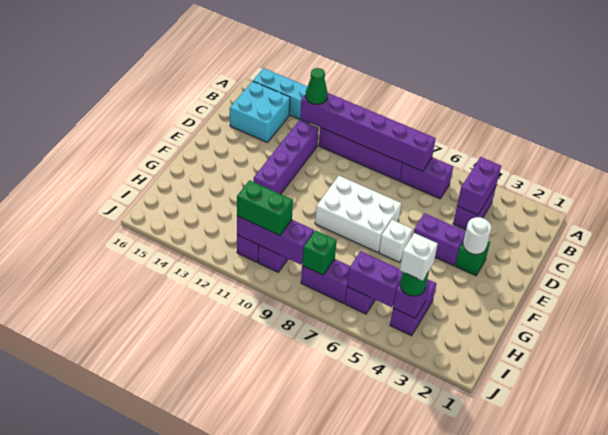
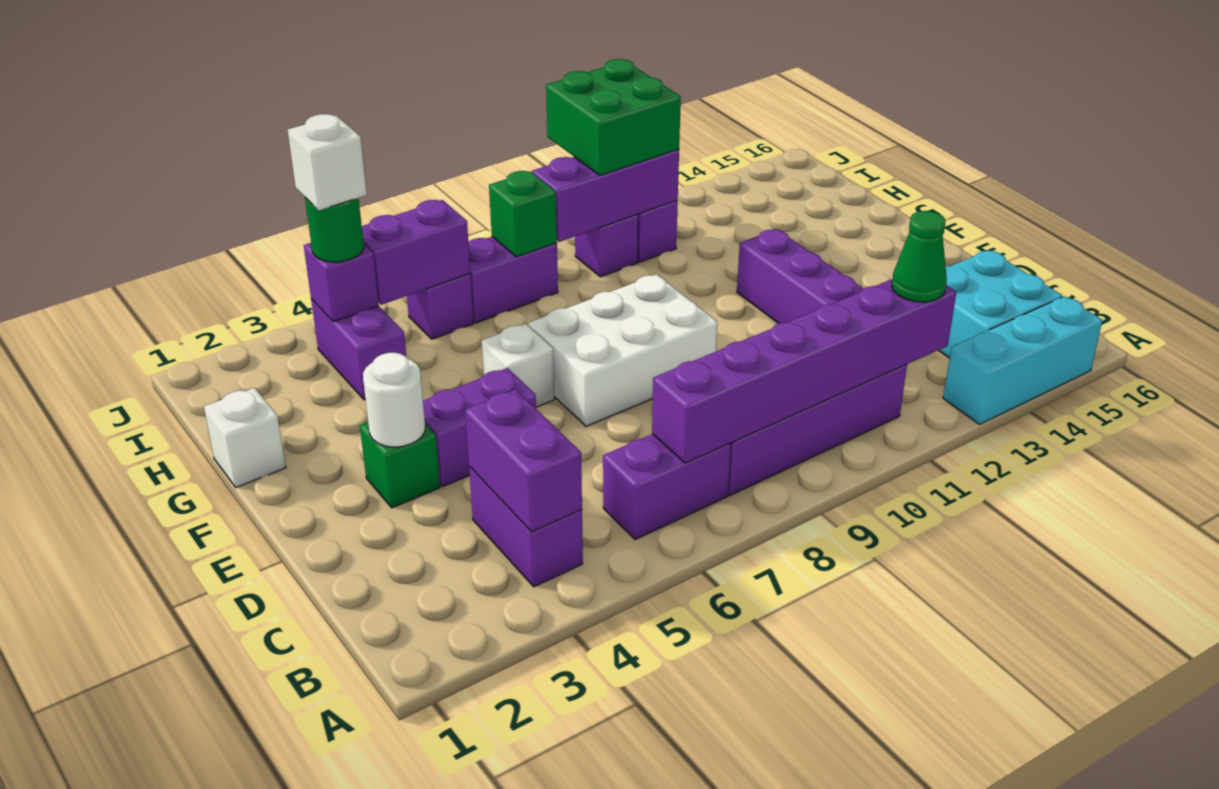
none -> white 1x1 brick [204,388,286,488]
green 1x2 brick [237,180,293,236] -> green 2x2 brick [546,59,681,176]

